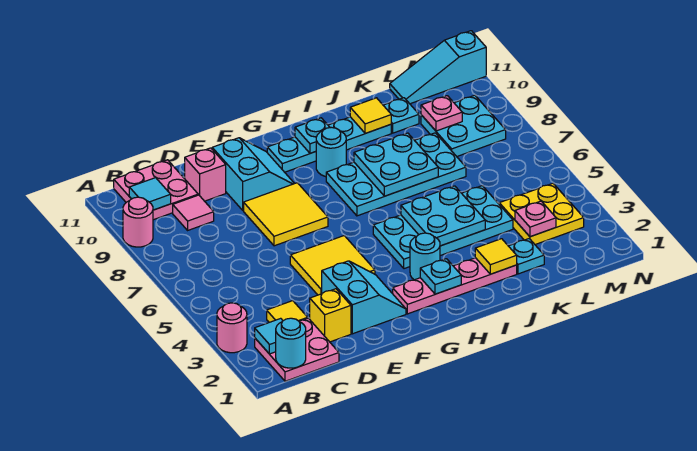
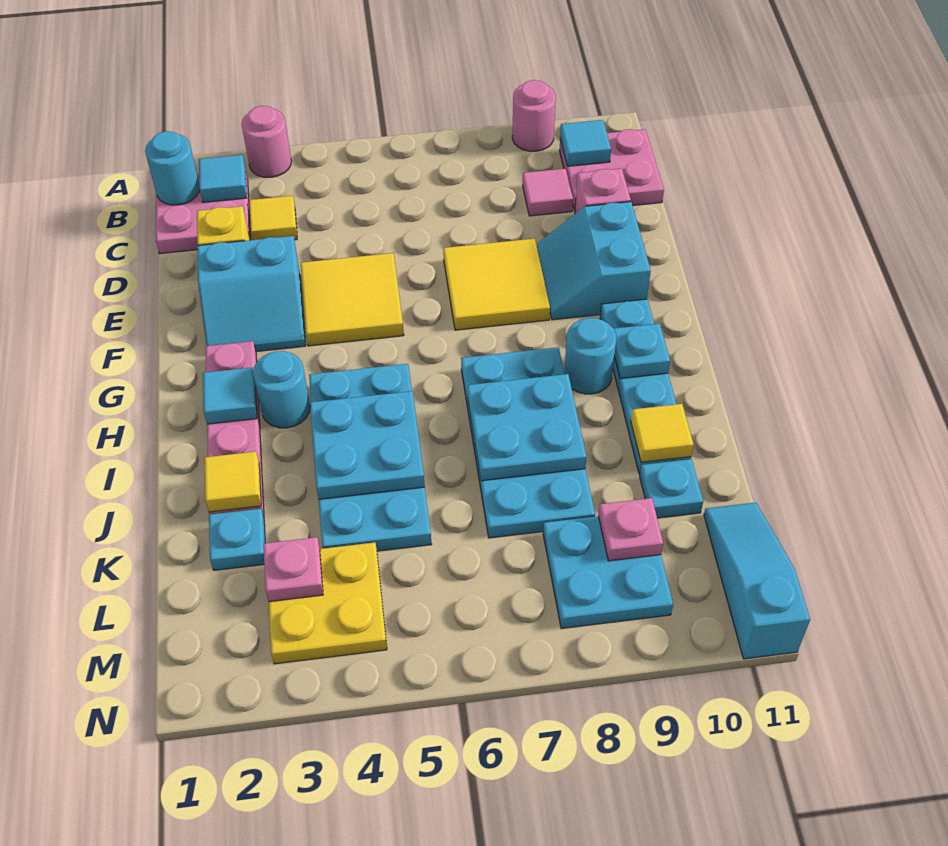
cyan 2x2 slope [212,138,295,210] -> cyan 2x2 slope turned to [537,202,651,320]
cyan 1x1 plate [420,259,461,294] -> cyan 1x1 tile [203,368,257,424]

